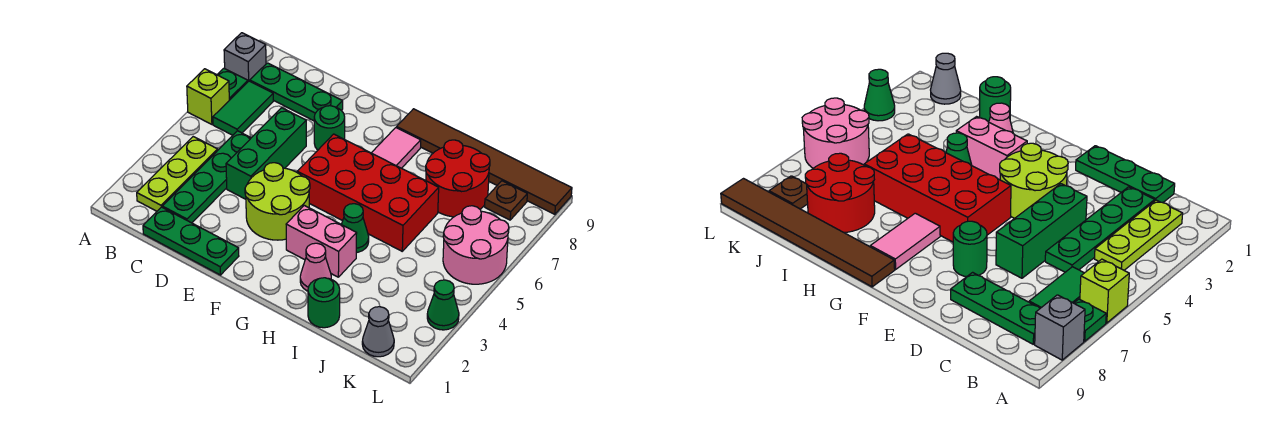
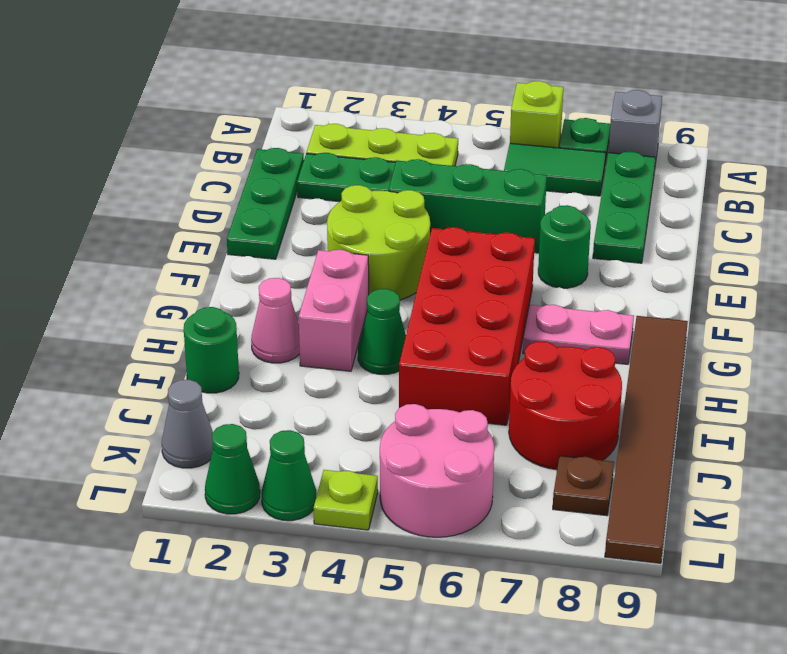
pink 1x2 tile [372,128,421,168] -> pink 1x2 plate [523,305,634,364]
none -> green 1x1 cone [205,424,260,514]
none -> lime 1x1 plate [314,470,378,530]

